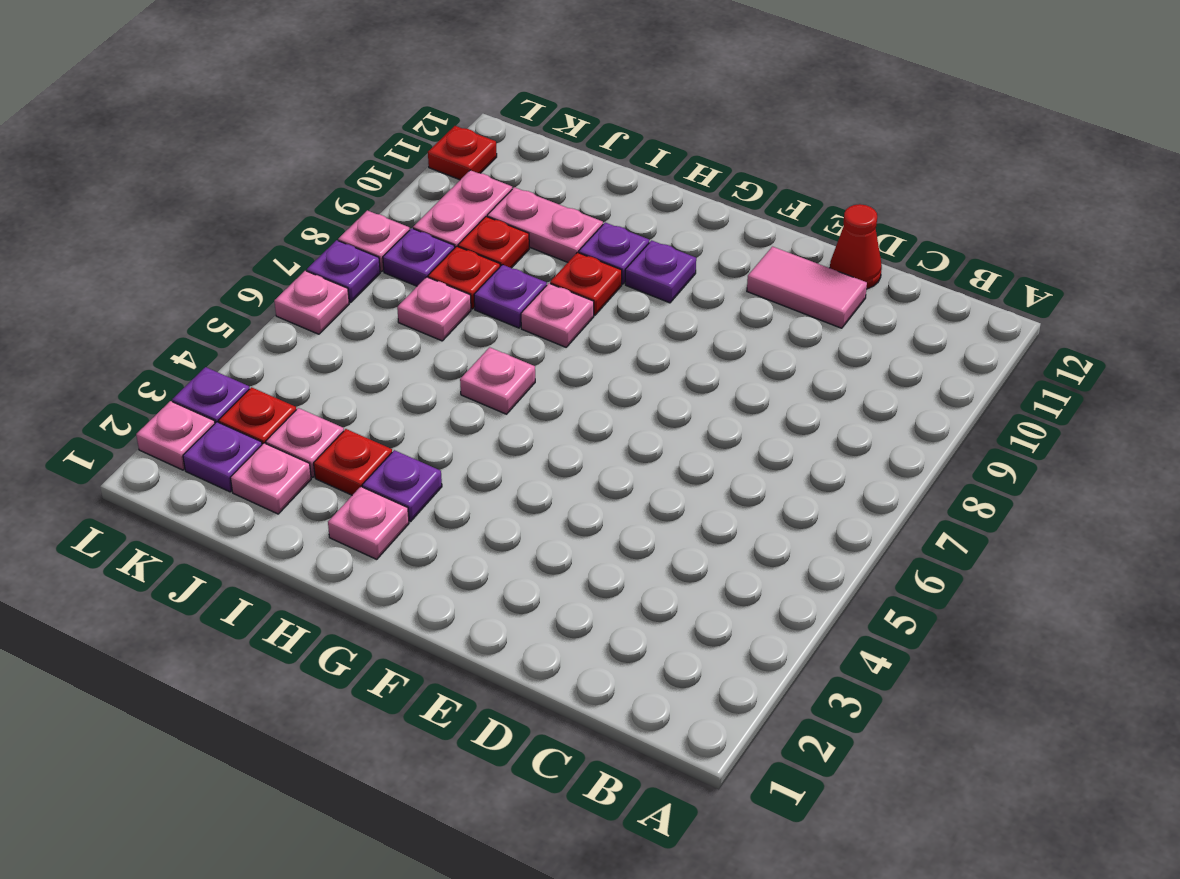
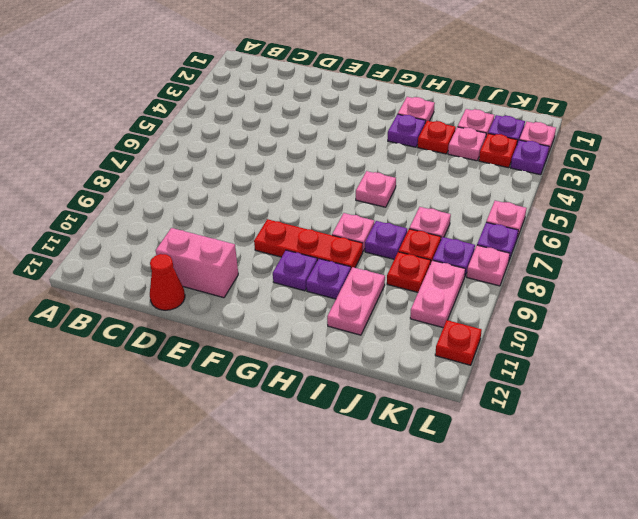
pink 1x2 tile [747,247,867,328] -> pink 1x2 brick [156,228,238,298]
red 1x1 plate [550,252,622,315] -> red 1x3 plate [254,219,363,269]
pink 1x2 plate [487,187,603,262] -> pink 1x2 plate turned to [327,267,385,335]

